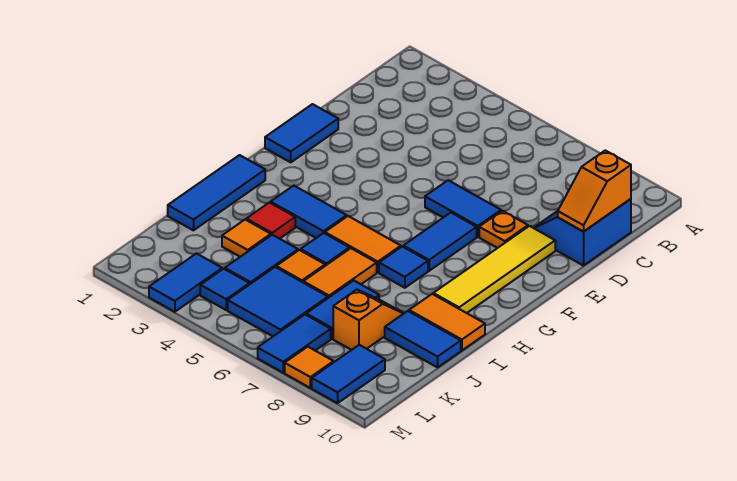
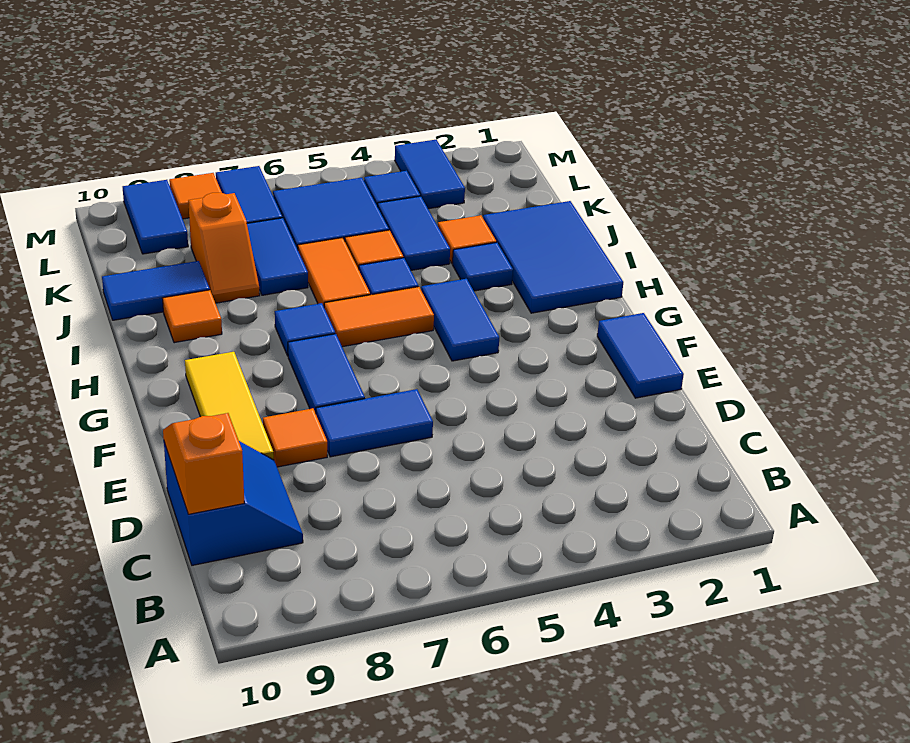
orange 1x1 plate [479,211,528,248] -> orange 1x1 tile [263,408,327,467]
yellow 1x4 tile [433,226,555,313] -> yellow 1x3 tile [185,352,274,460]
blue 1x3 tile [168,155,265,230] -> blue 2x3 tile [483,201,623,313]
blue 1x2 tile [271,186,347,238] -> blue 1x2 tile turned to [421,279,499,361]
red 1x1 tile [246,203,295,239] -> blue 1x1 tile [453,242,513,291]
orange 1x2 tile [409,294,485,350] -> orange 1x1 tile [163,290,222,343]

